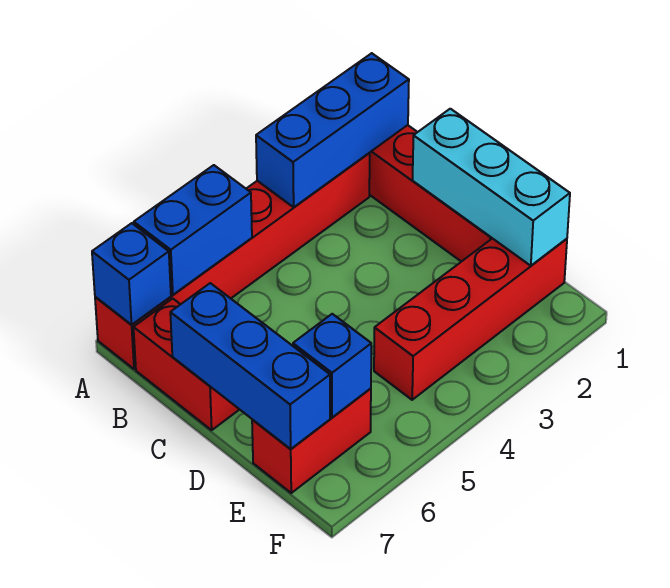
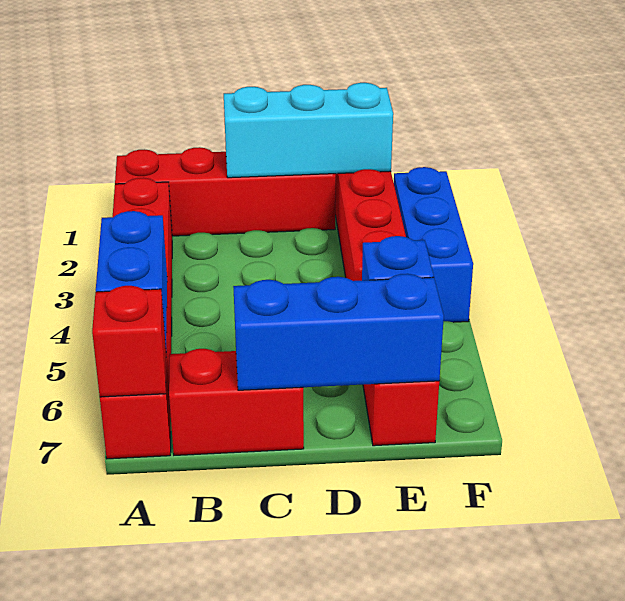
blue 1x3 brick [256,53,409,207] -> blue 1x3 brick moved to [394,167,473,322]
blue 1x1 brick [92,223,171,325] -> red 1x1 brick [92,286,166,397]

